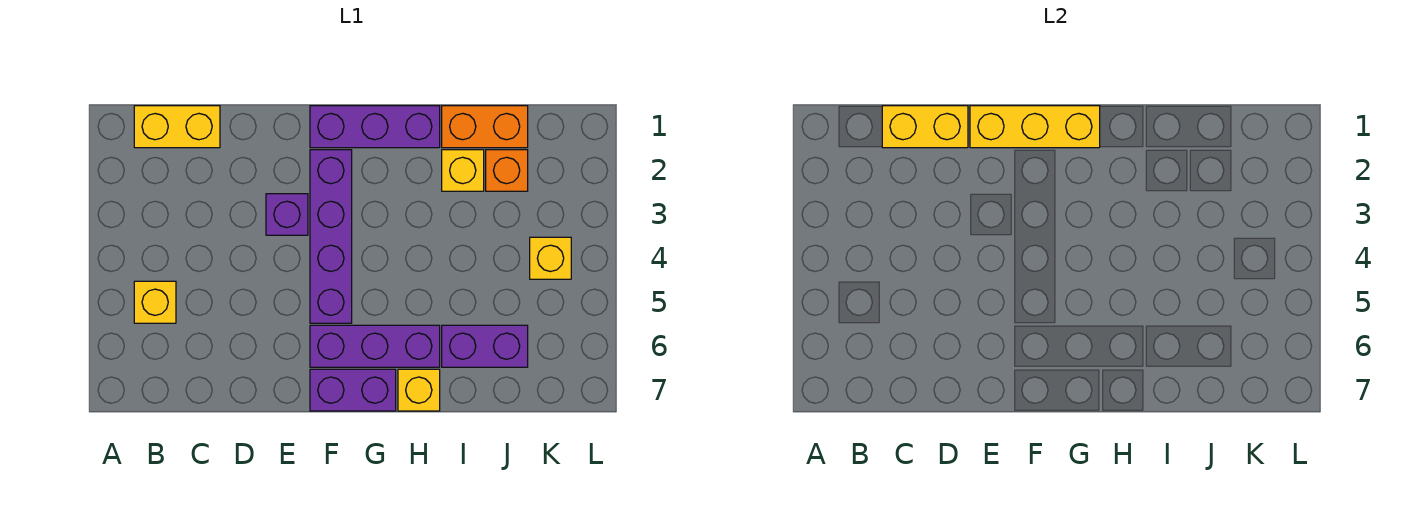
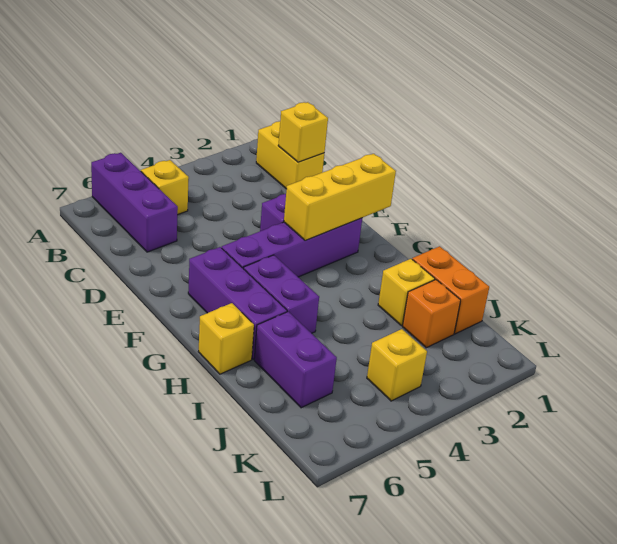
yellow 1x2 brick [882,106,968,148] -> yellow 1x1 brick [278,102,328,162]
yellow 1x3 brick [970,106,1100,148] -> yellow 1x3 brick turned to [284,154,396,241]
purple 1x3 brick [310,106,440,148] -> purple 1x3 brick moved to [91,153,178,252]
purple 1x2 brick [310,369,396,411] -> purple 1x2 brick moved to [244,255,319,333]

